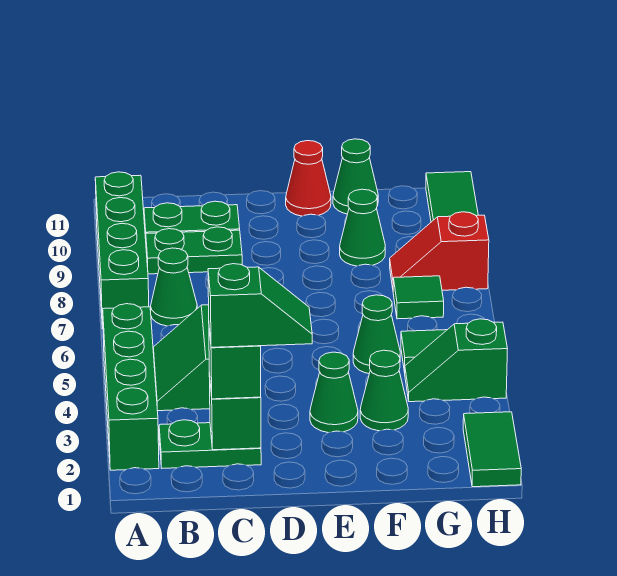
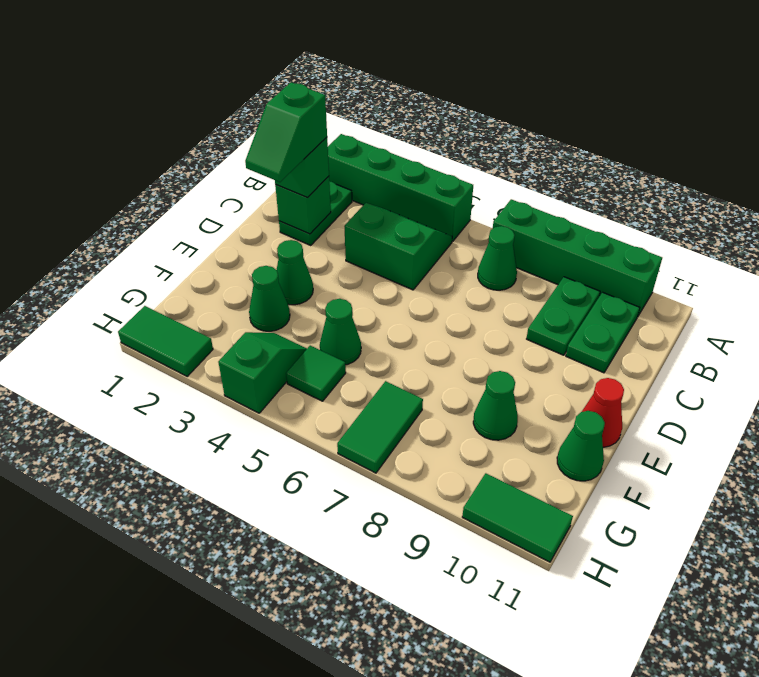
green 1x1 tile [393,276,444,319] -> green 1x2 tile [337,381,423,473]
red 1x2 slope [390,212,489,290] -> none

